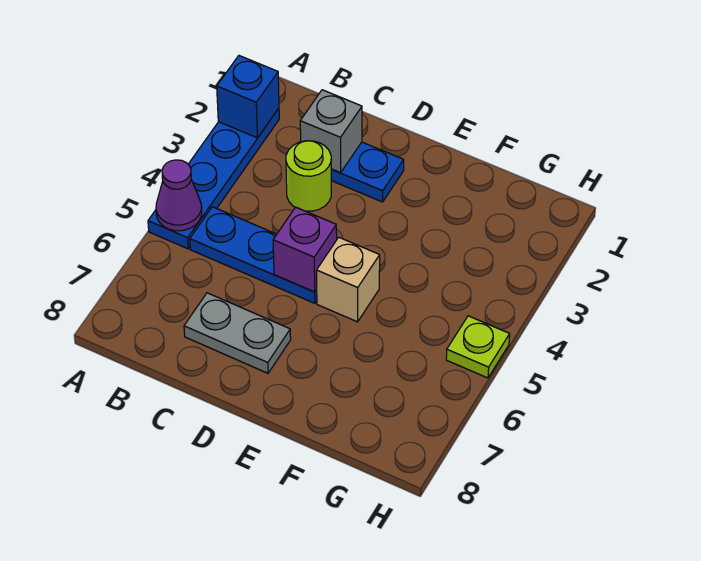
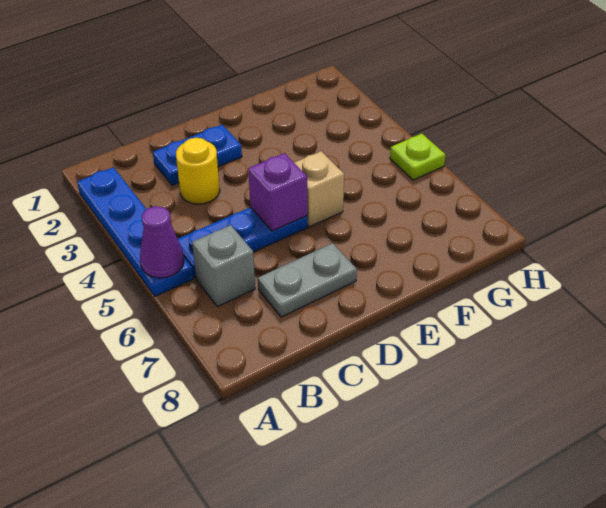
blue 1x1 brick [217,56,279,138] -> none
grey 1x1 brick [300,90,362,173] -> grey 1x1 brick moved to [192,225,255,307]
lime 1x1 round brick [286,141,331,211] -> yellow 1x1 round brick [176,138,220,204]

